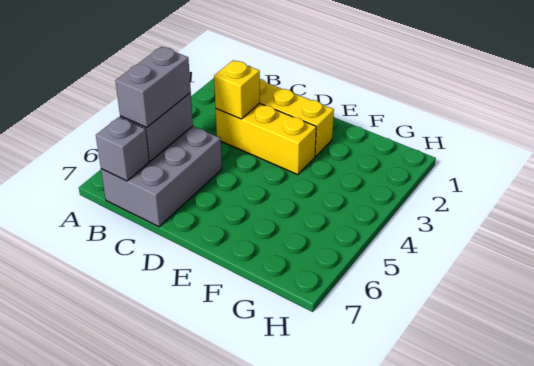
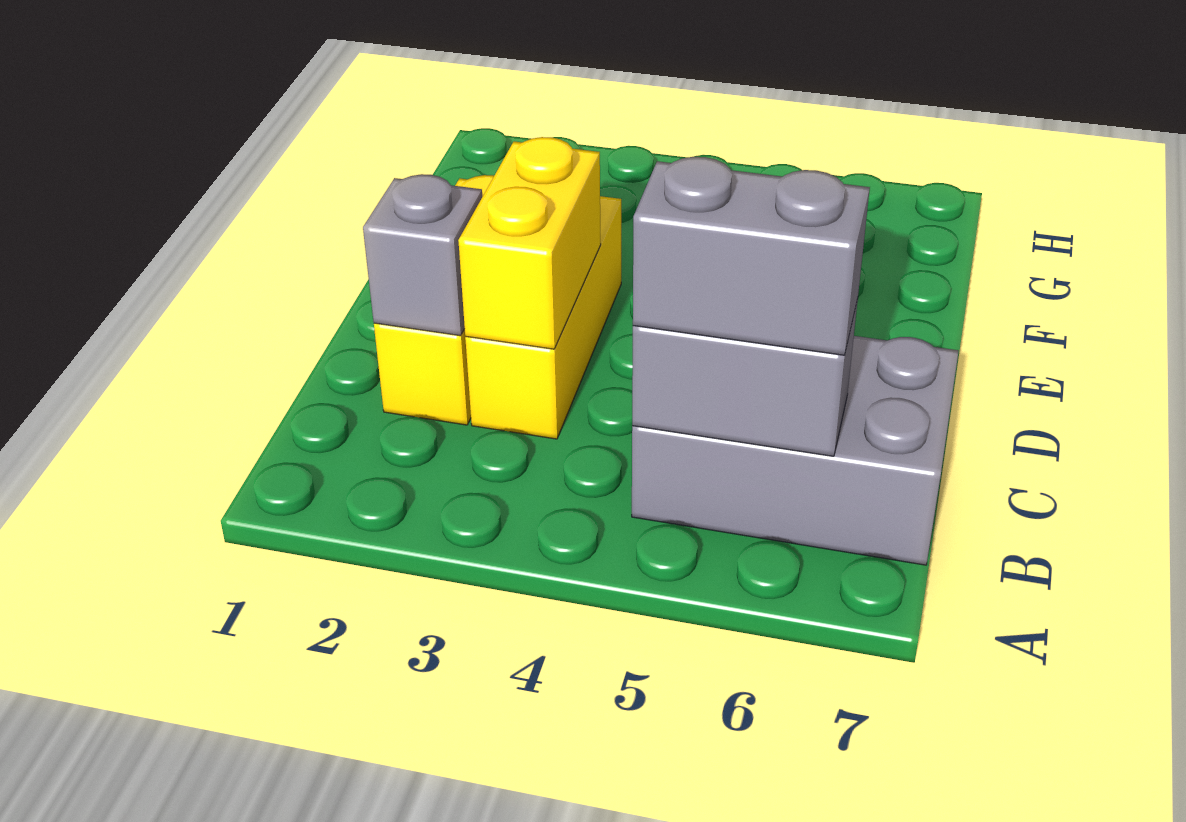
grey 1x1 brick [96,117,149,181] -> grey 1x1 brick moved to [363,174,482,336]
yellow 1x1 brick [214,60,260,119] -> yellow 1x2 brick [458,137,601,349]

